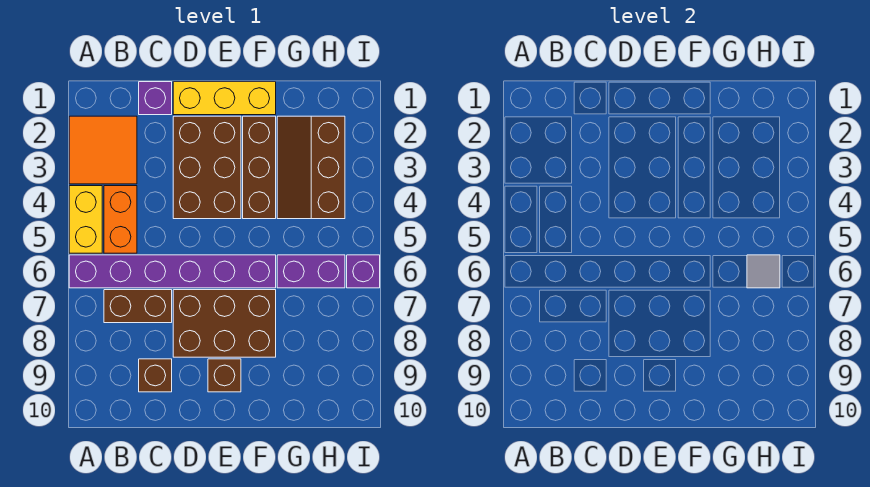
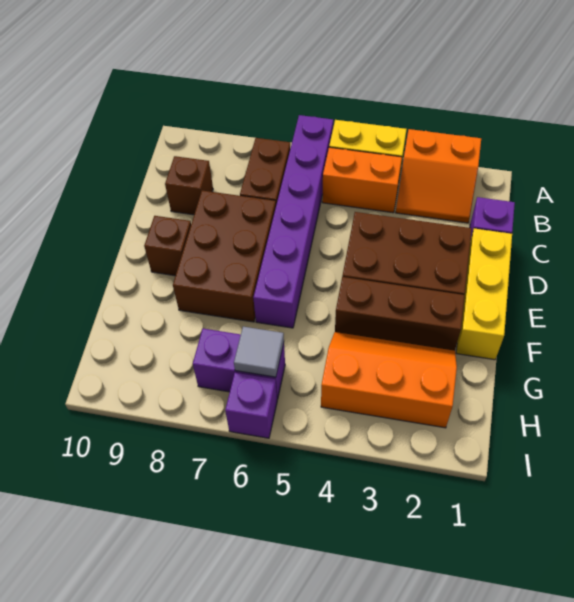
orange 2x2 tile [69,116,137,184] -> orange 2x2 slope [396,129,481,223]
brown 2x3 slope [277,116,345,219] -> orange 2x3 slope [321,332,457,428]
purple 1x2 brick [277,255,345,288] -> purple 1x2 brick turned to [193,329,285,400]

